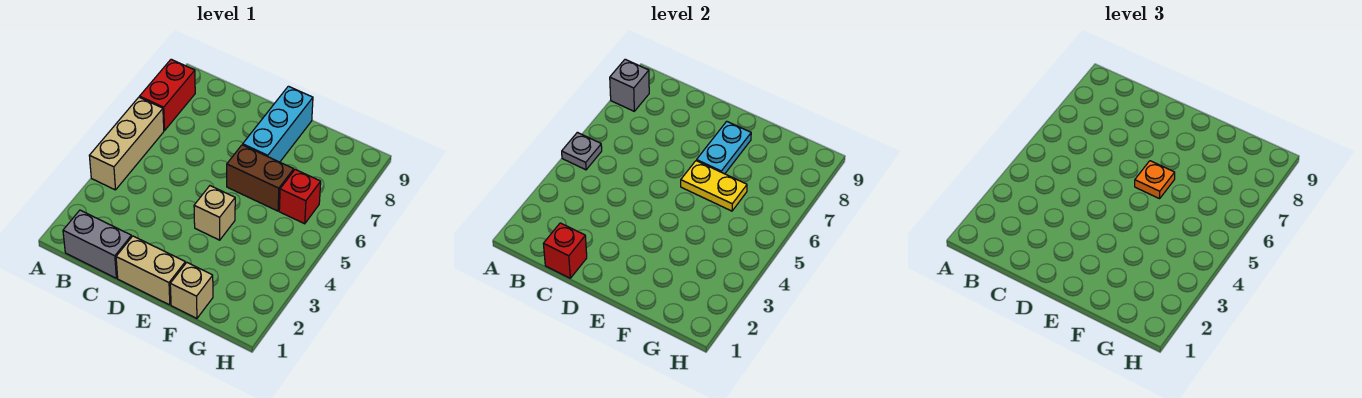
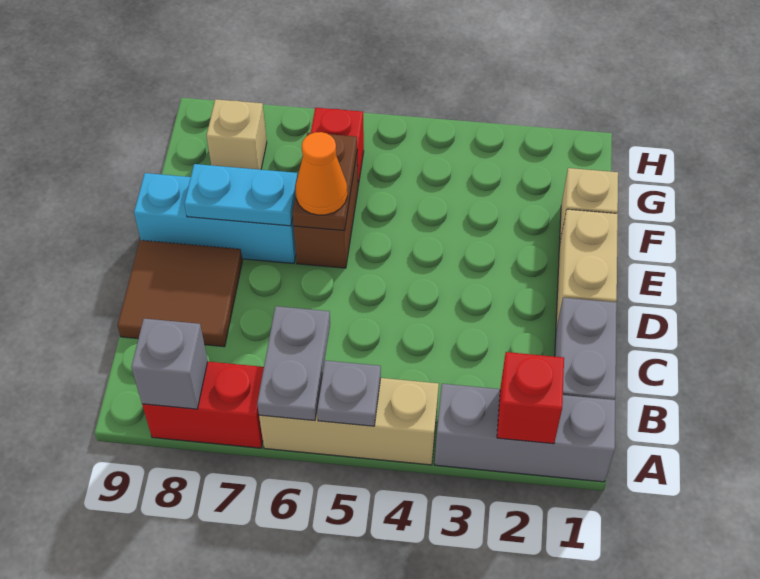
none -> grey 1x3 brick [435,384,615,482]
none -> grey 1x2 plate [257,306,330,421]
red 1x1 brick [544,223,587,278] -> red 1x1 brick moved to [497,352,564,444]
none -> brown 2x2 tile [118,240,242,347]
tan 1x1 brick [194,186,235,240] -> tan 1x1 brick moved to [207,99,267,170]
yellow 1x2 plate [681,161,747,211] -> brown 1x2 plate [292,133,357,231]
orange 1x1 plate [1135,161,1175,199] -> orange 1x1 cone [296,132,347,215]

